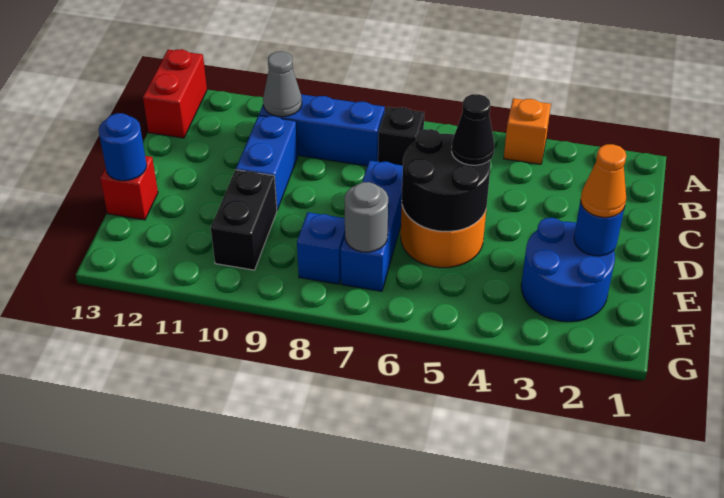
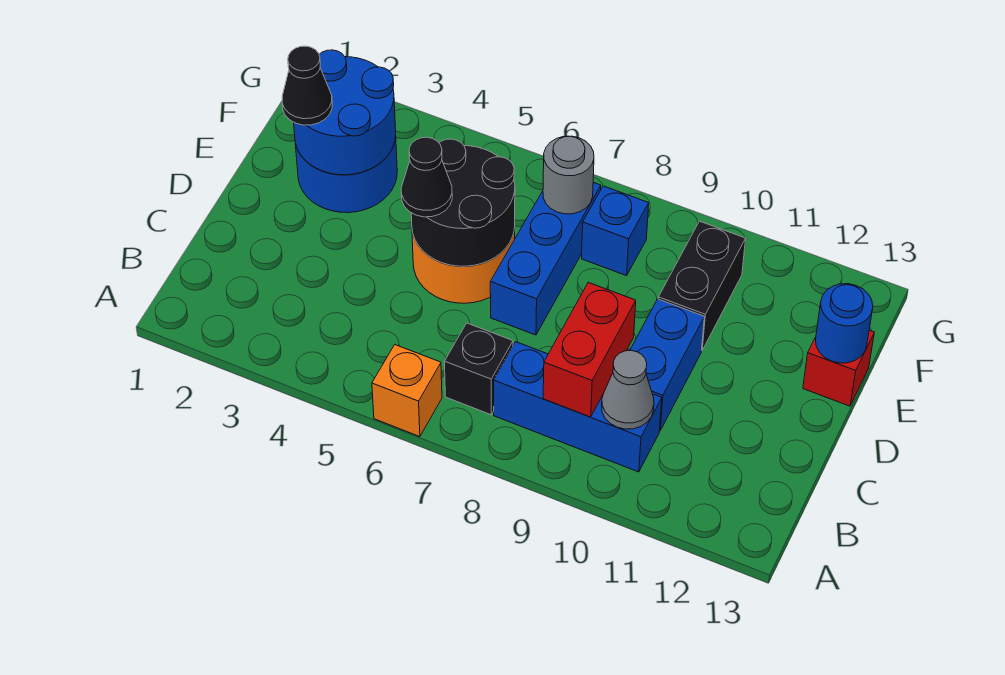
orange 1x1 brick [504,98,551,164] -> orange 1x1 brick moved to [372,345,442,437]
red 1x2 brick [143,49,207,138] -> red 1x2 brick moved to [543,282,636,417]
blue 1x1 round brick [574,200,624,256] -> blue 2x2 round brick [294,50,396,175]
orange 1x1 cone [581,144,626,217] -> black 1x1 cone [282,46,332,125]

